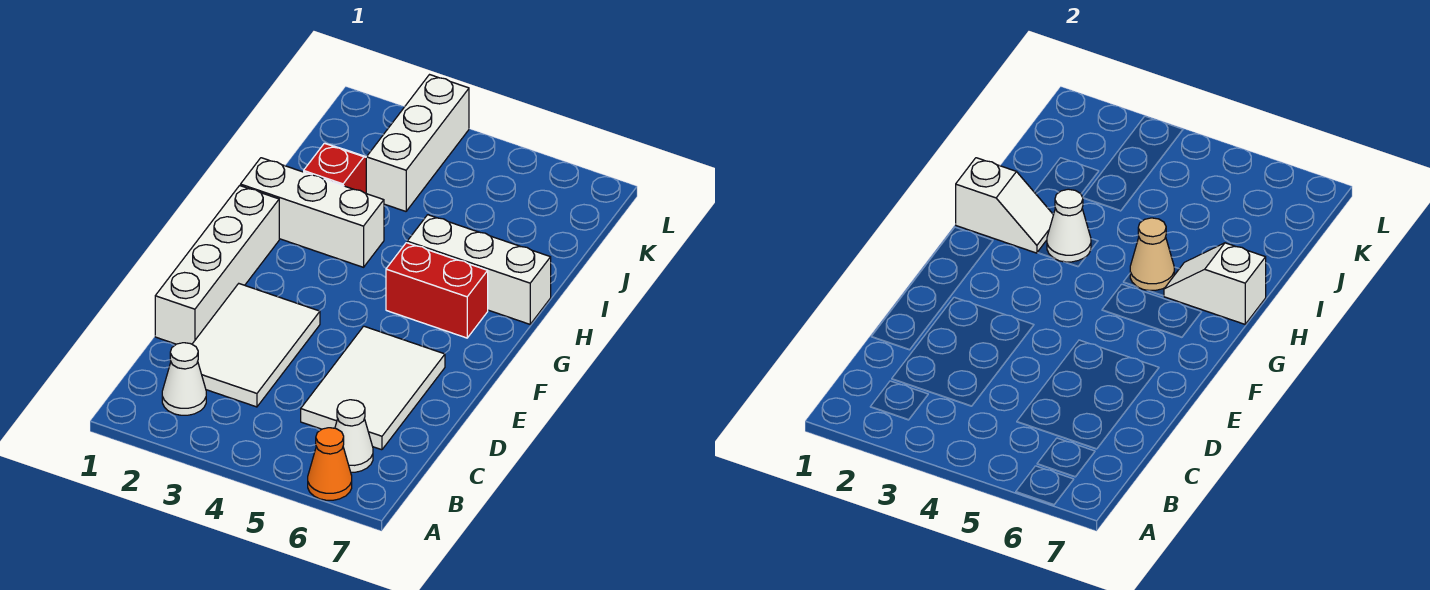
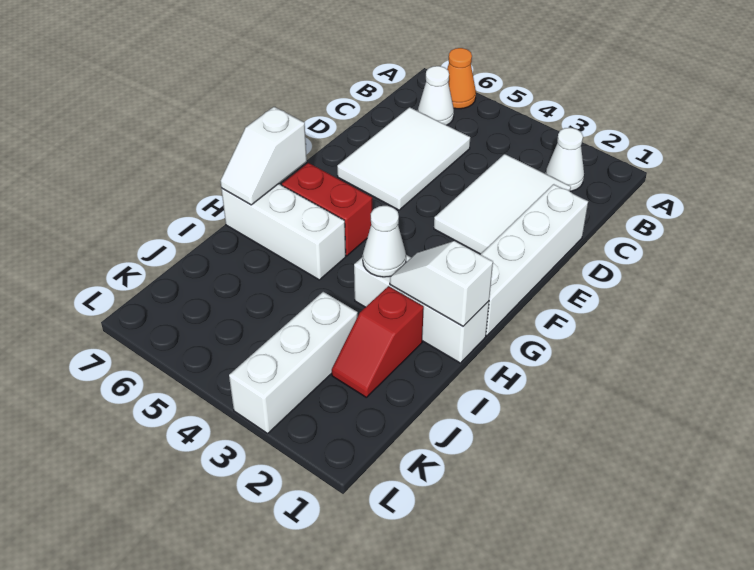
tan 1x1 cone [1130,218,1174,290] -> none
white 1x2 slope [1164,243,1266,324] -> white 1x2 slope turned to [221,107,307,205]

